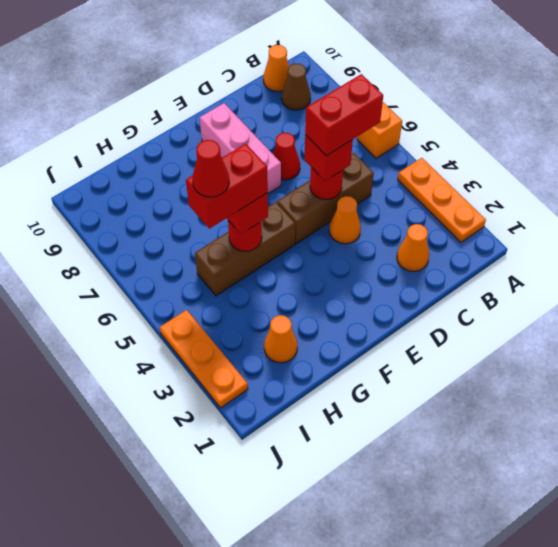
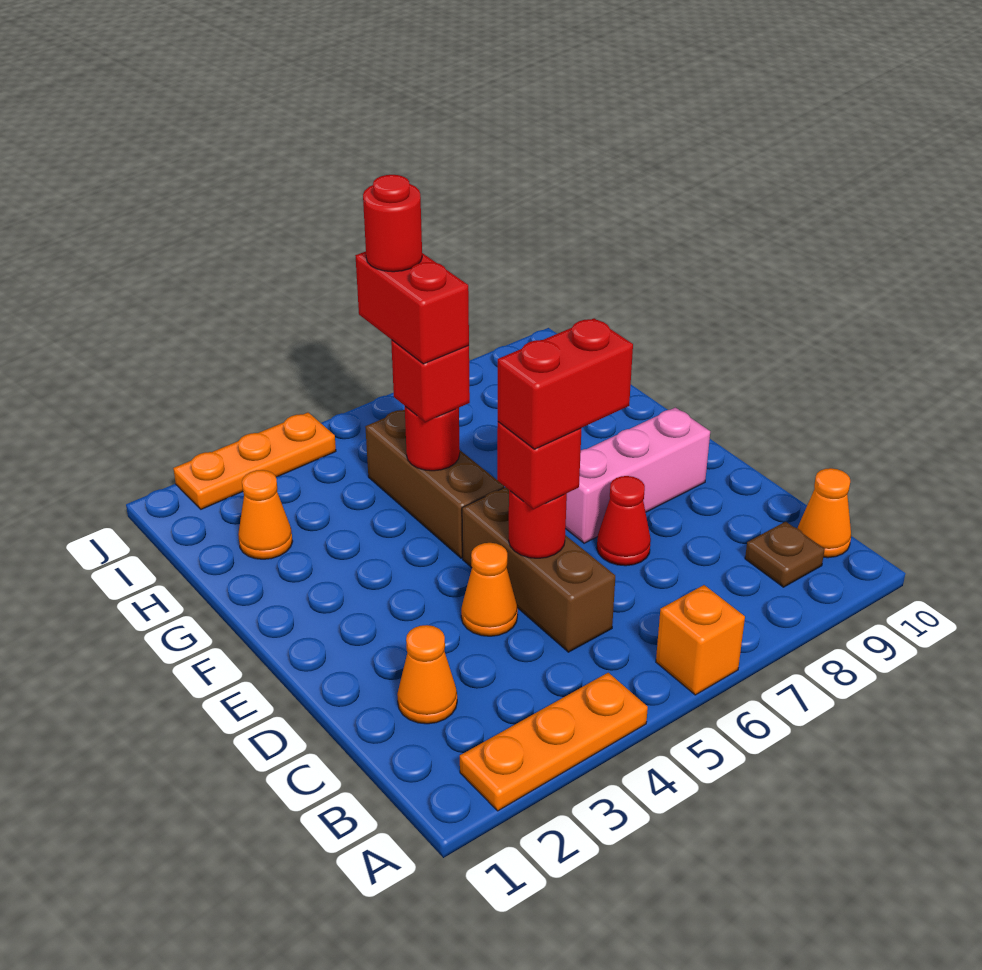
brown 1x1 cone [282,63,311,110] -> brown 1x1 plate [745,522,825,587]
red 1x2 brick [305,74,383,156] -> red 1x2 brick turned to [498,318,633,449]
red 1x1 cone [192,140,229,197] -> red 1x1 round brick [363,175,422,272]

